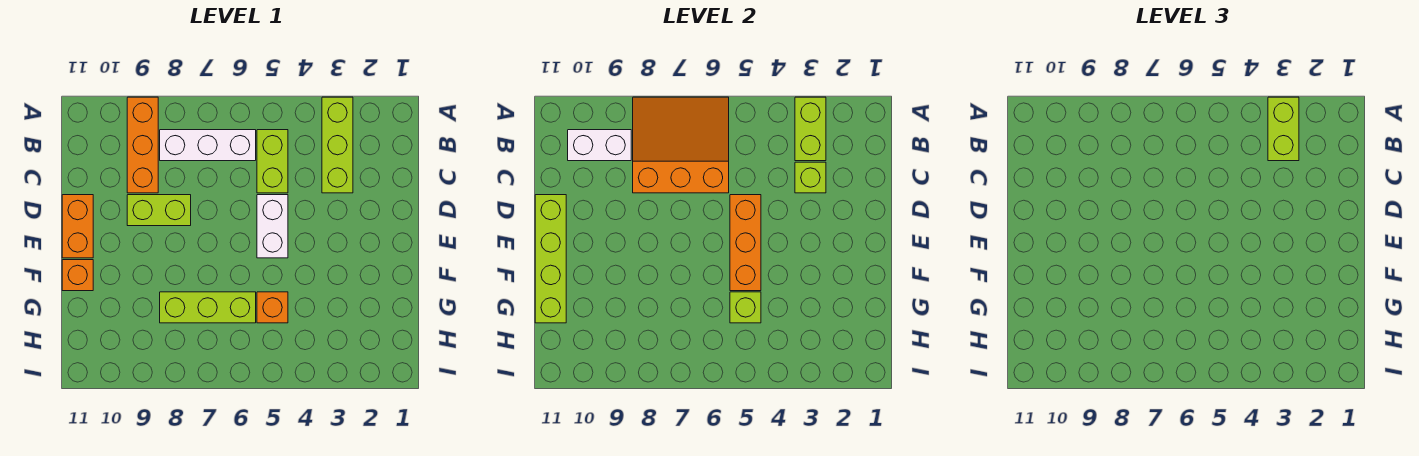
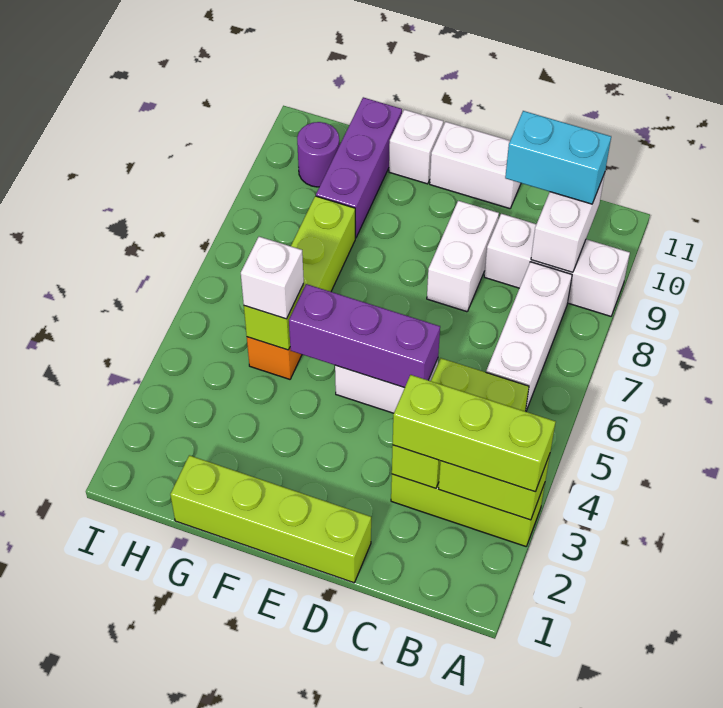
lime 1x2 brick [1268,97,1299,161] -> lime 1x3 brick [393,375,556,492]
orange 3x3 slope [633,97,729,193] -> none
orange 1x3 brick [127,97,158,193] -> white 1x3 brick [484,214,630,316]
none -> cyan 1x2 brick [505,111,611,204]
orange 1x3 brick [730,195,761,291] -> purple 1x3 brick [289,284,440,388]
lime 1x2 brick [127,195,191,226] -> white 1x2 brick [427,201,499,312]
orange 1x2 brick [62,195,93,258] -> white 1x2 brick [430,122,521,209]
lime 1x4 brick [535,195,566,323] -> lime 1x4 brick moved to [170,455,371,583]
orange 1x1 brick [62,260,93,291] -> white 1x1 brick [389,110,443,184]
none -> white 1x1 brick [241,237,304,319]
none -> purple 1x3 brick [316,97,402,238]
none -> purple 1x1 round brick [297,122,339,187]

